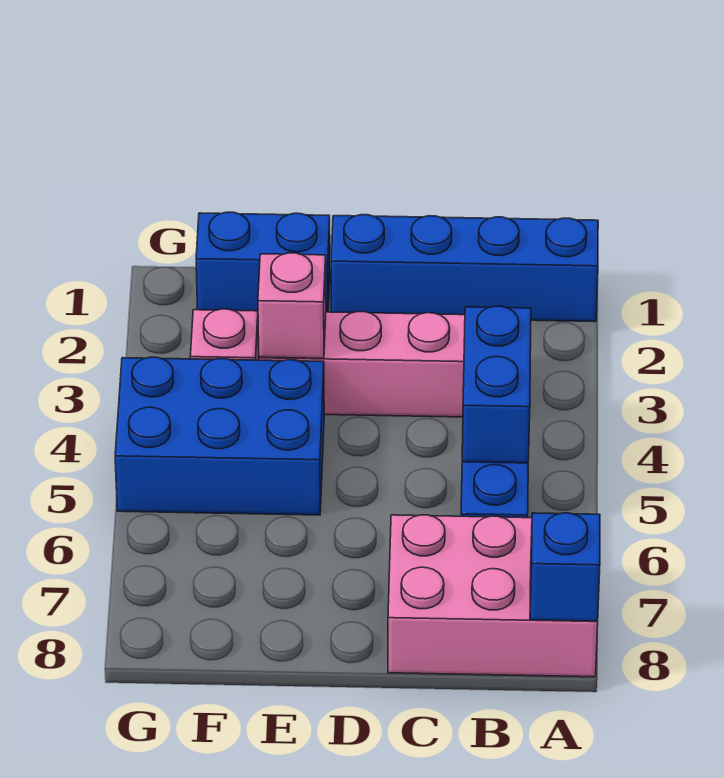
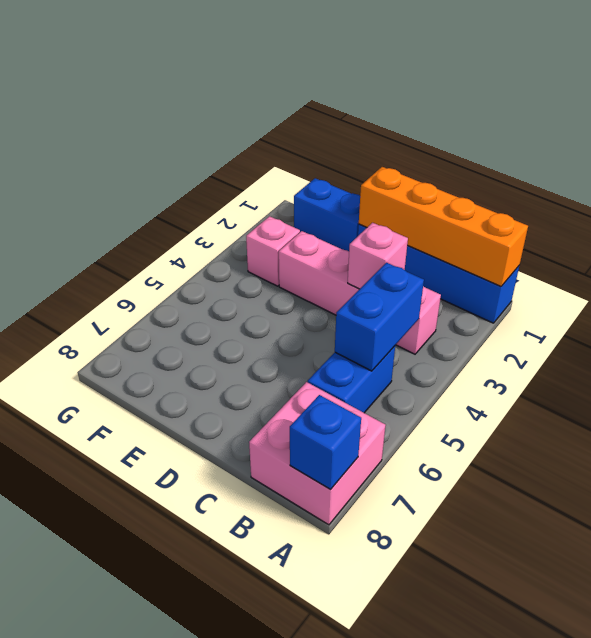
none -> orange 1x4 brick [359,167,528,286]
pink 2x3 brick [388,515,598,677] -> pink 2x2 brick [249,382,386,525]
pink 1x1 brick [258,253,326,358] -> pink 1x1 brick moved to [348,223,408,289]
blue 2x3 brick [115,357,324,515] -> none

